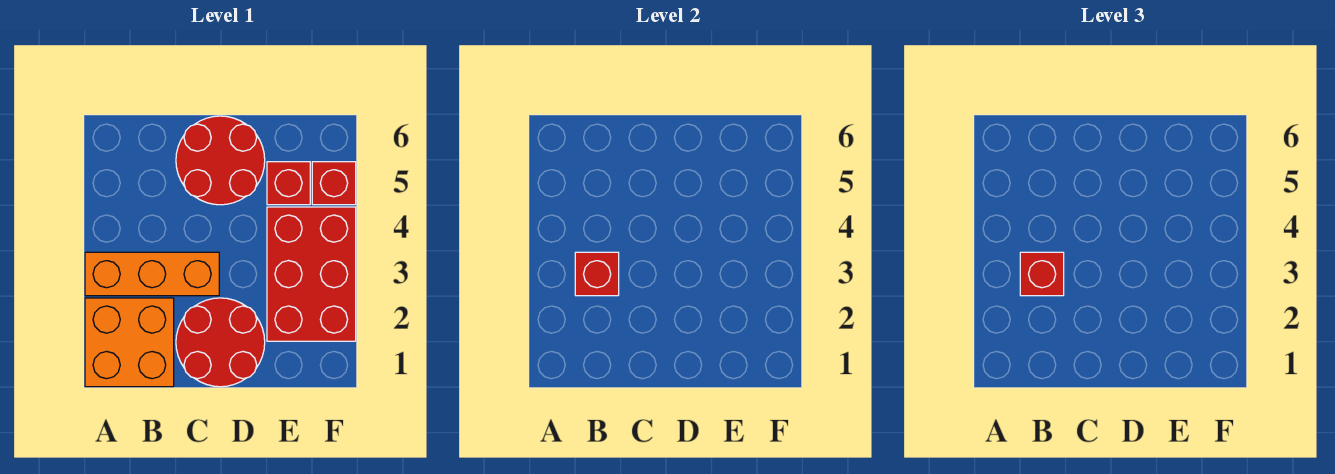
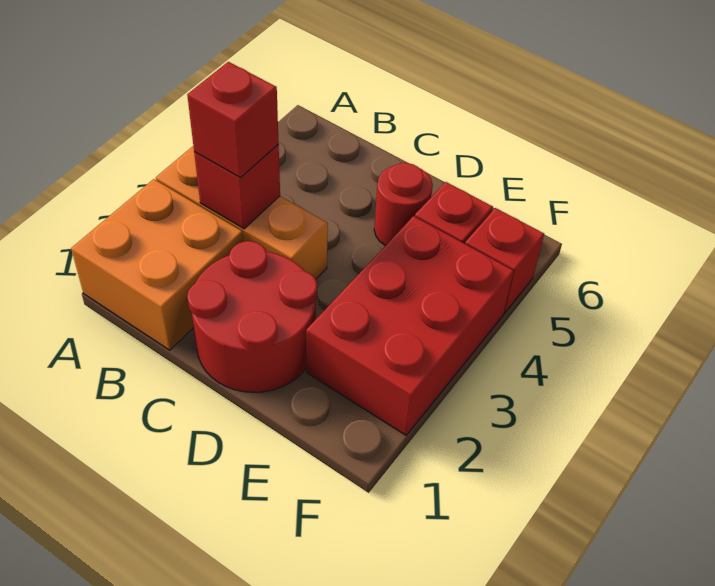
red 2x2 round brick [176,116,265,205] -> red 1x1 round brick [374,163,433,246]

